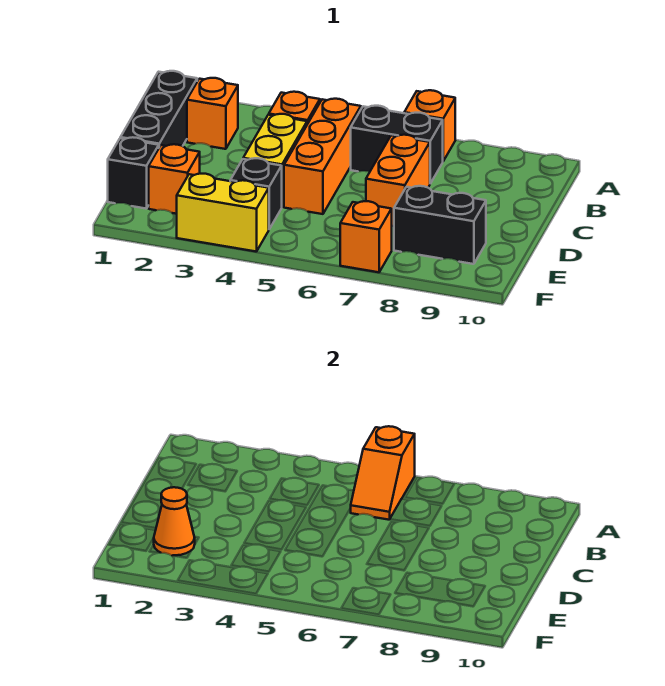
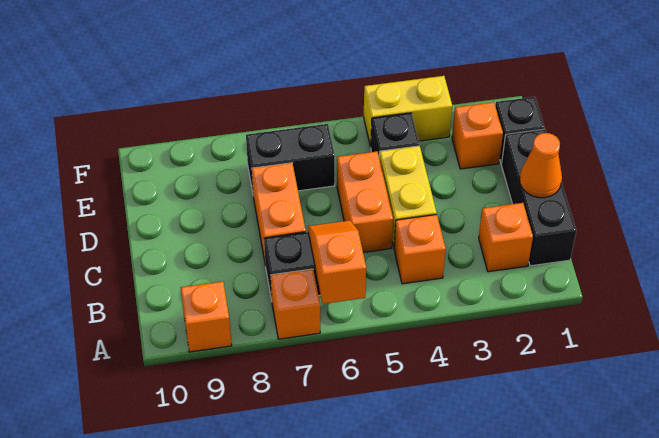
orange 1x3 brick [284,99,361,214] -> orange 1x2 brick [337,151,393,252]
orange 1x1 cone [153,487,195,556] -> orange 1x1 cone moved to [520,133,562,198]
black 1x2 brick [394,186,486,264] -> black 1x2 brick moved to [246,124,335,192]
orange 1x1 brick [340,201,392,272] -> orange 1x1 brick moved to [181,281,232,352]

